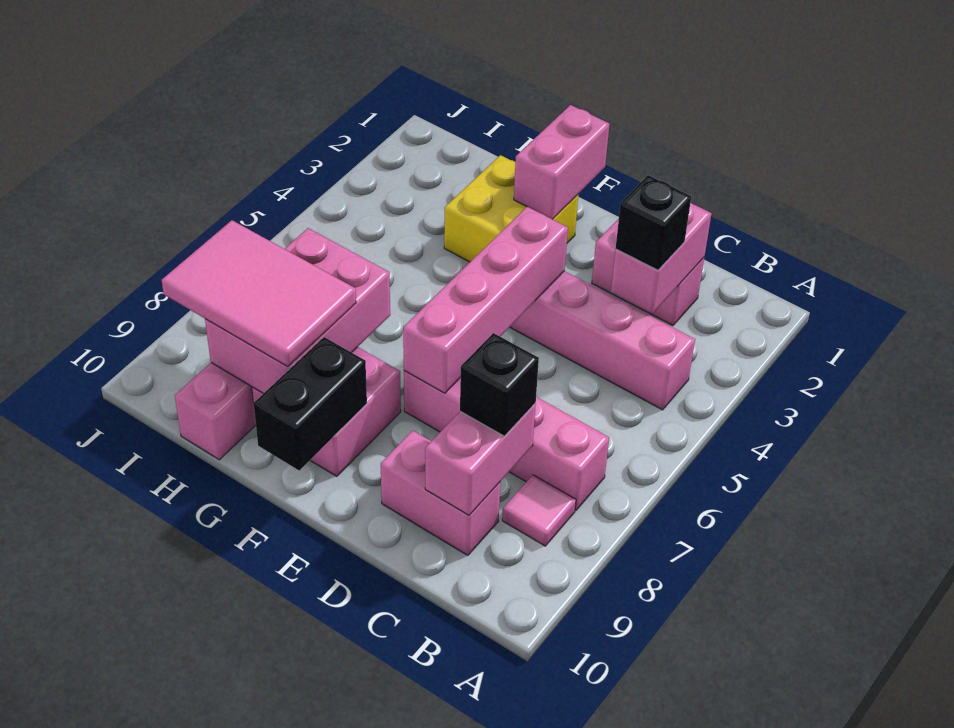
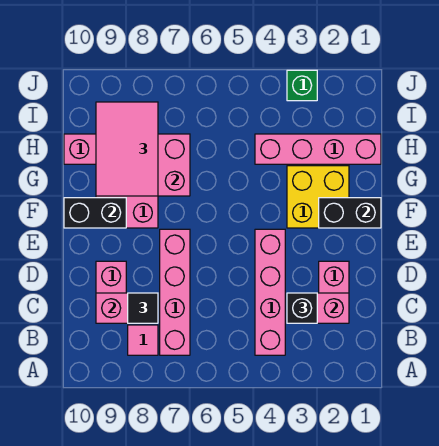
black 1x1 brick [460,333,539,436] -> black 1x1 tile [128,293,158,323]
pink 1x4 brick [403,207,568,393] -> pink 1x4 brick moved to [255,134,381,164]
pink 1x2 brick [514,105,609,219] -> black 1x2 brick [319,198,381,228]
none -> green 1x1 brick [287,70,317,101]

